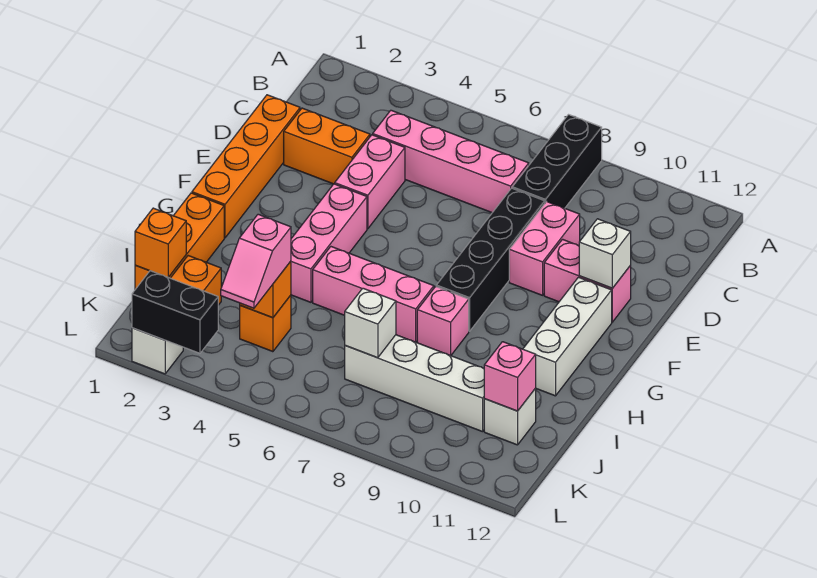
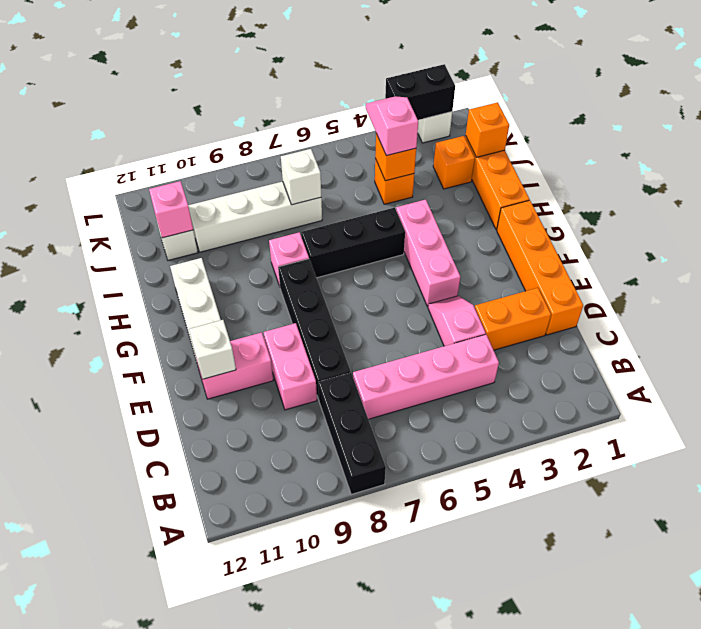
pink 1x2 brick [335,135,405,229] -> pink 1x2 slope [428,296,486,346]
pink 1x3 brick [313,247,434,342] -> black 1x3 brick [301,208,405,278]

